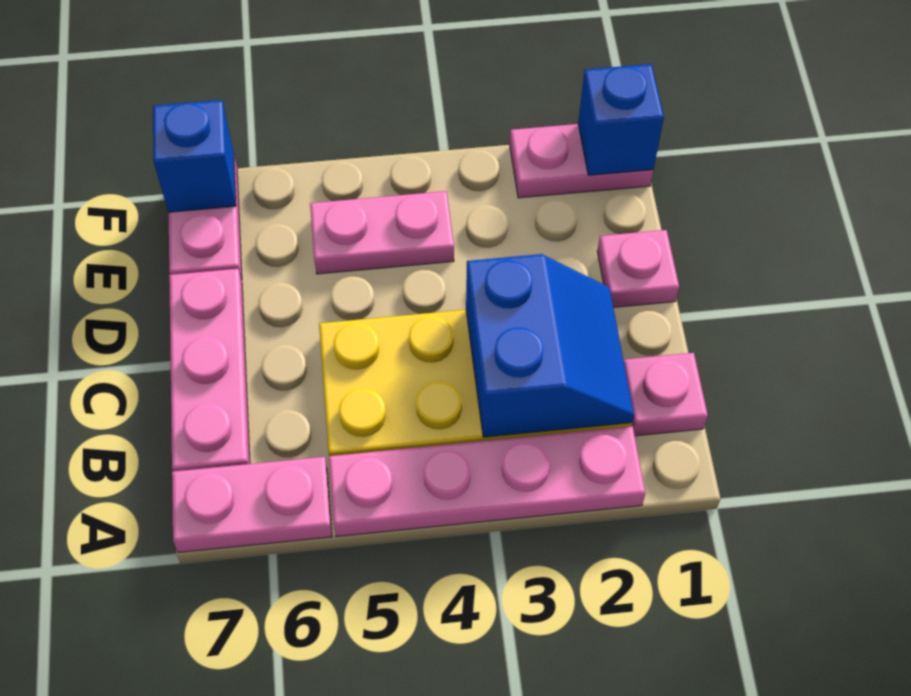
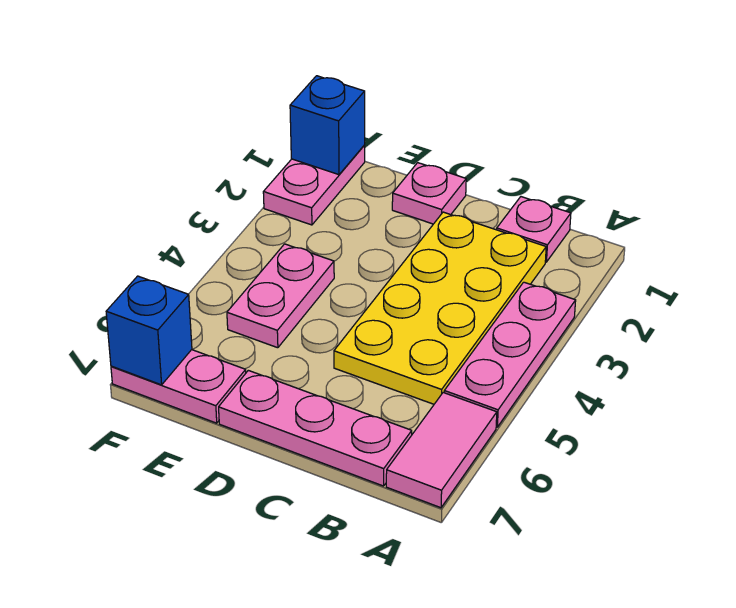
pink 1x4 plate [329,426,645,537] -> pink 1x3 plate [444,282,576,427]
pink 1x2 plate [172,457,332,553] -> pink 1x2 tile [386,393,497,508]
blue 2x2 slope [466,254,634,437] -> none

